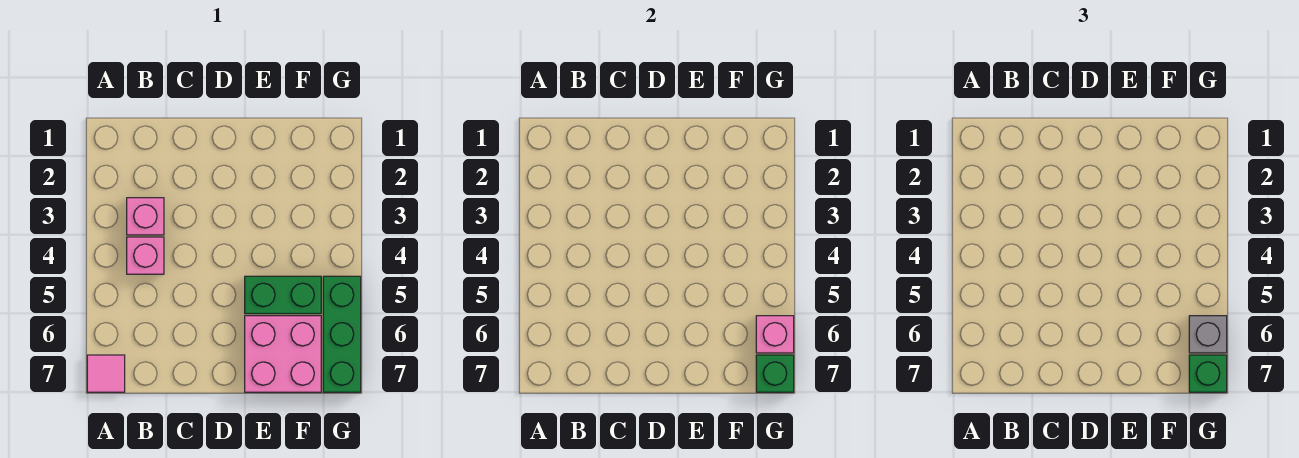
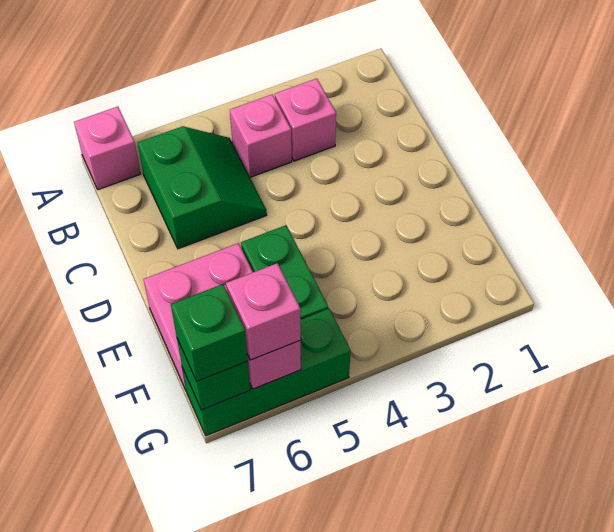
pink 1x1 tile [87,355,125,392] -> pink 1x1 brick [74,107,141,190]
none -> green 2x2 slope [138,126,267,249]
grey 1x1 brick [1189,316,1227,353] -> pink 1x1 brick [226,263,301,360]

